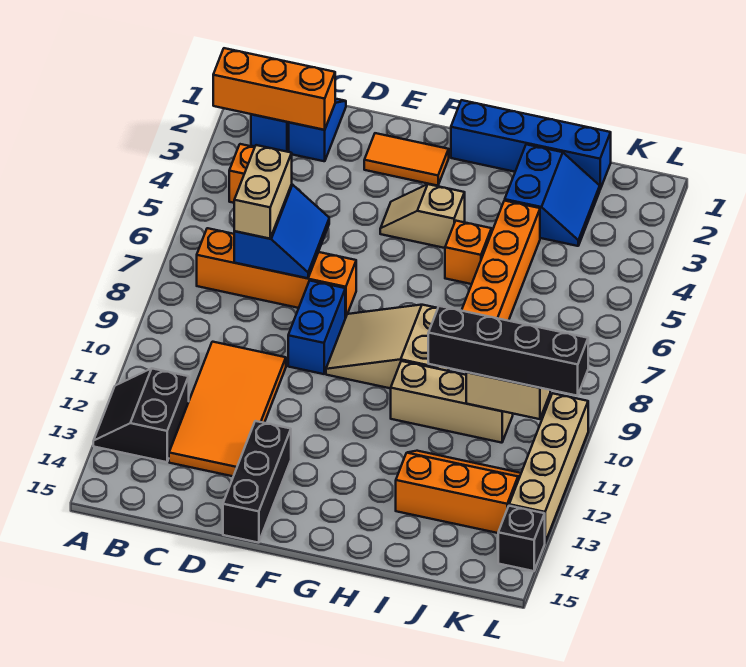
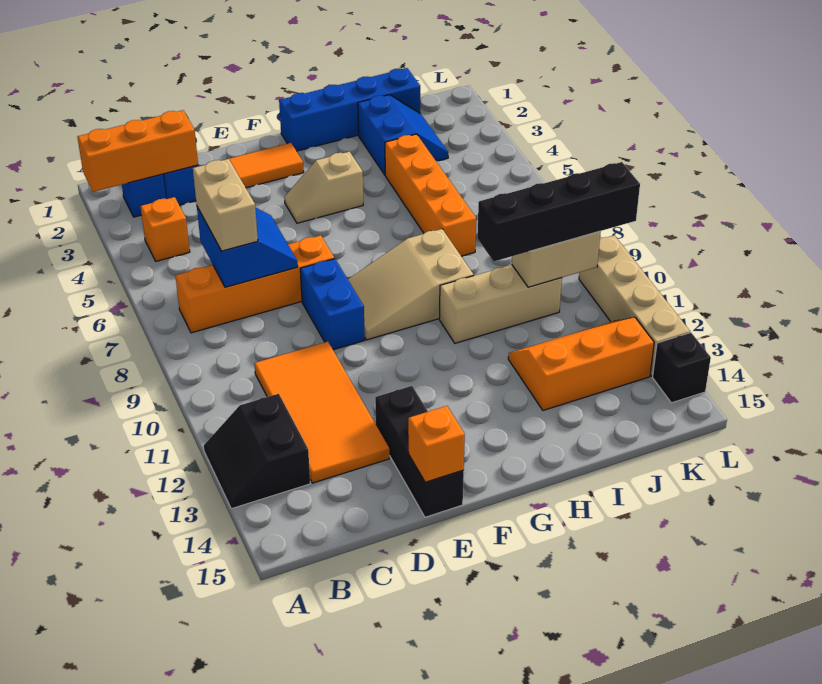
orange 1x1 brick [445,221,491,284] -> orange 1x1 brick moved to [408,406,465,482]

